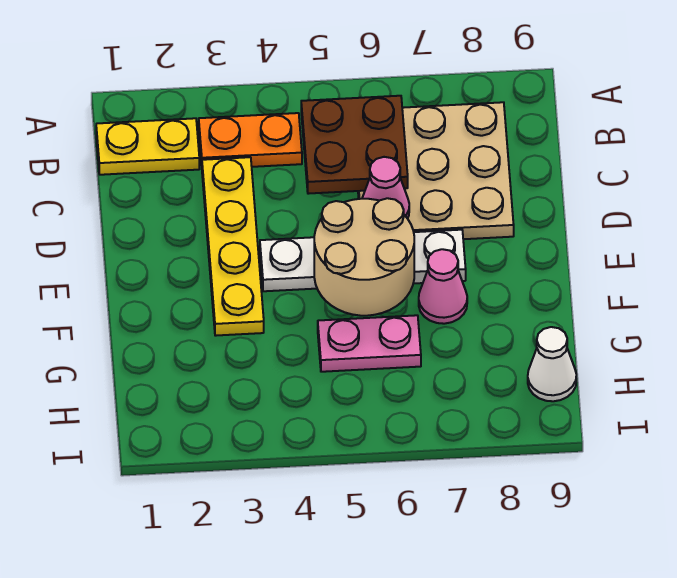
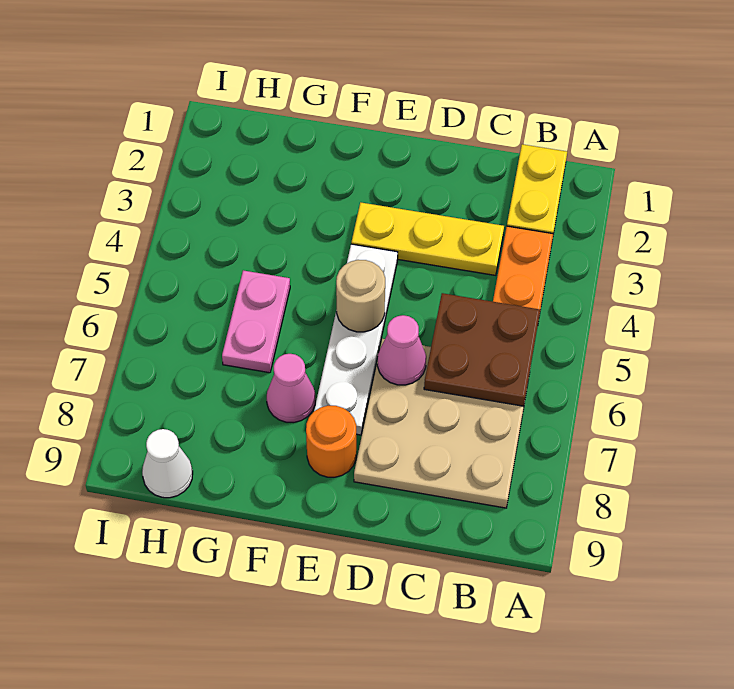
yellow 1x4 plate [202,157,264,336] -> yellow 1x3 plate [351,202,504,275]
tan 2x2 round brick [314,198,414,316] -> tan 1x1 round brick [336,260,385,332]
none -> orange 1x1 round brick [306,406,356,477]

